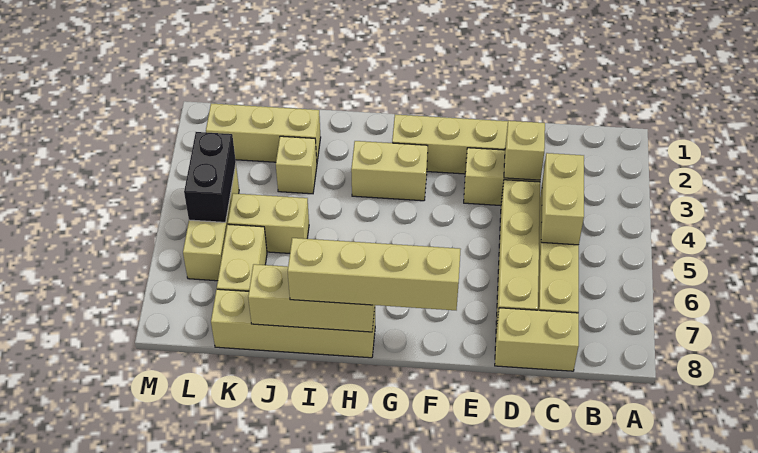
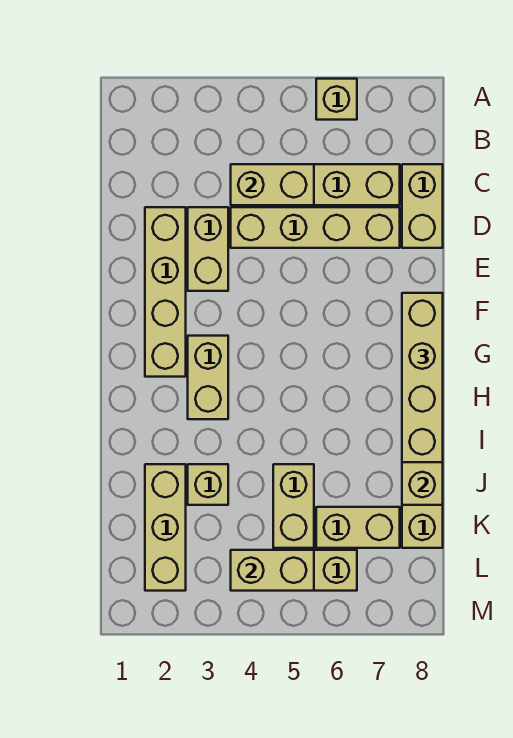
tan 1x1 brick [504,121,545,180] -> tan 1x1 brick moved to [316,79,357,120]
black 1x2 brick [184,132,236,222] -> tan 1x2 brick [231,550,314,591]

